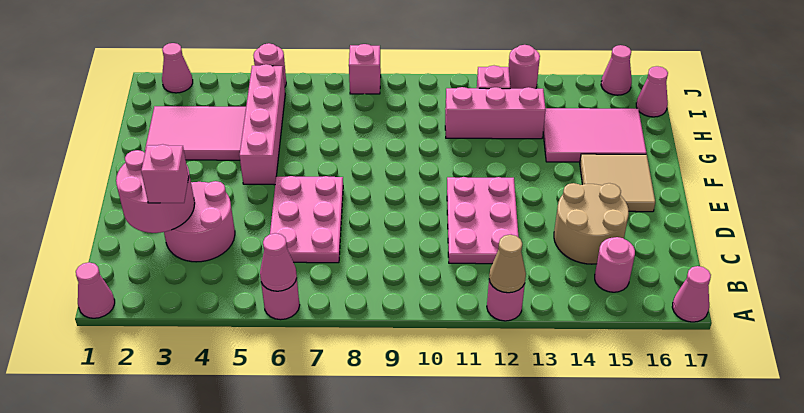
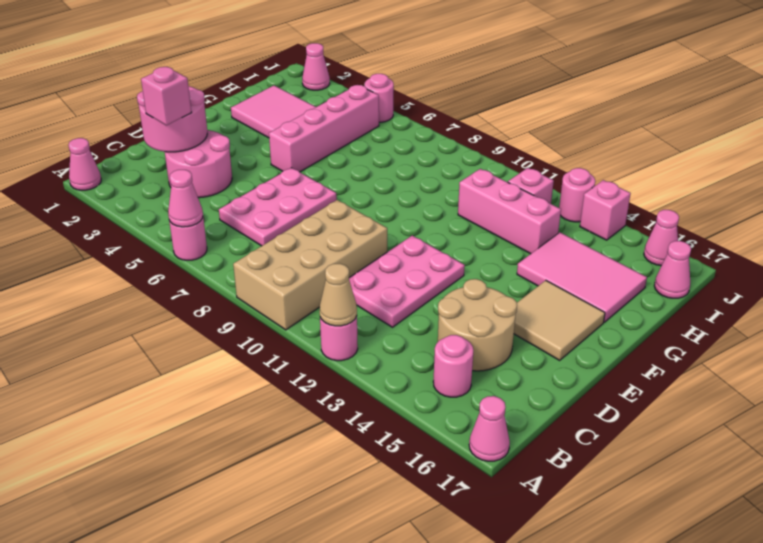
none -> tan 2x4 brick [233,200,387,330]
pink 1x1 brick [349,44,381,94] -> pink 1x1 brick moved to [580,180,631,240]

